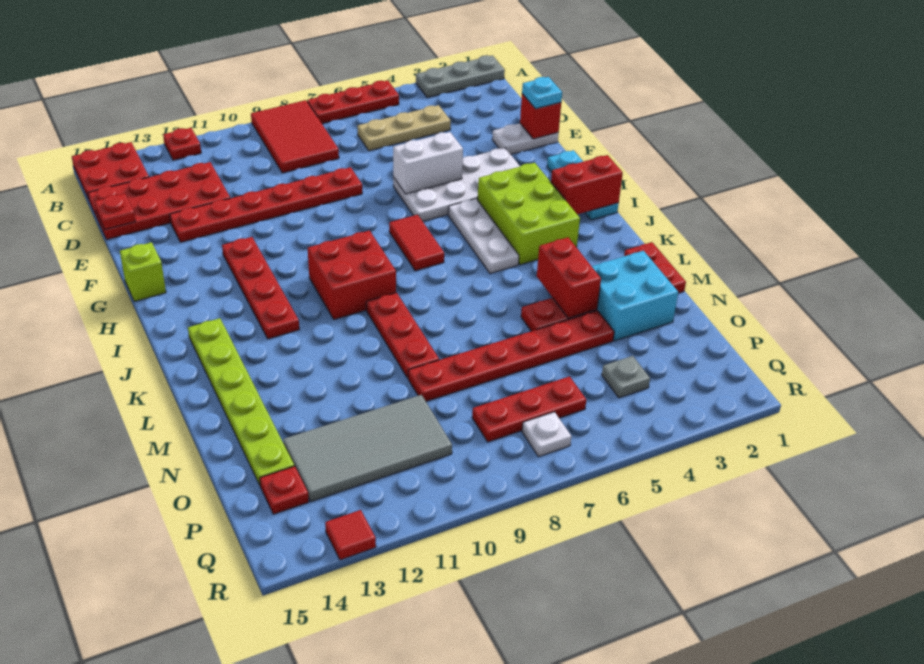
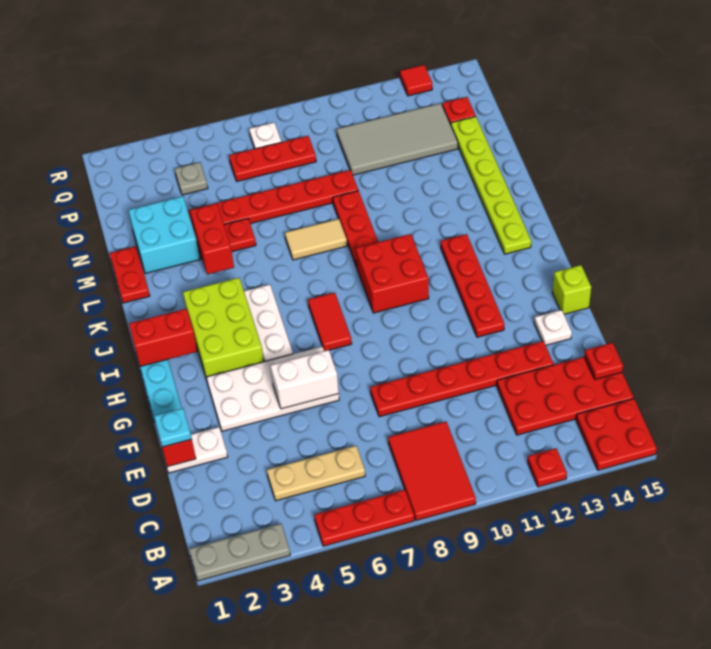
none -> white 1x1 plate [534,310,572,345]
none -> tan 1x2 tile [285,219,347,260]

